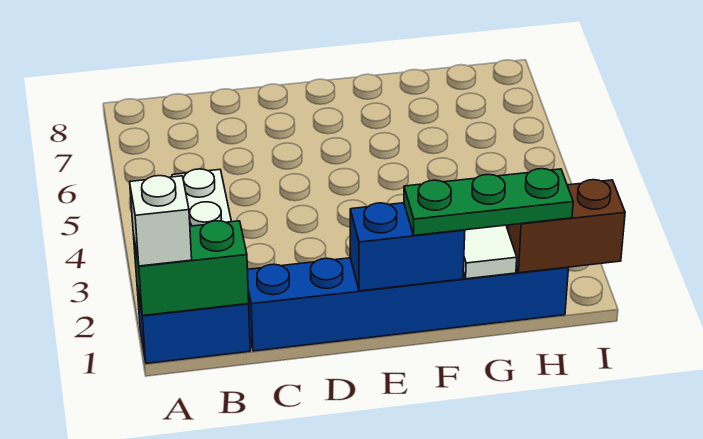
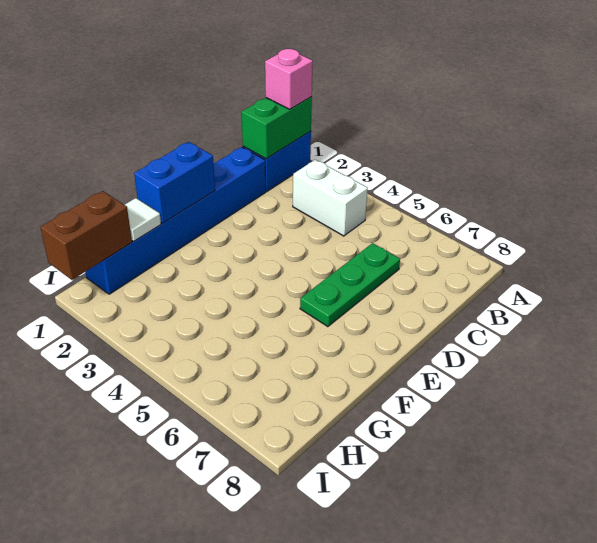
white 1x1 brick [130,176,192,266] -> pink 1x1 brick [265,49,313,109]
green 1x3 plate [404,169,573,235] -> green 1x3 plate moved to [300,243,400,327]

